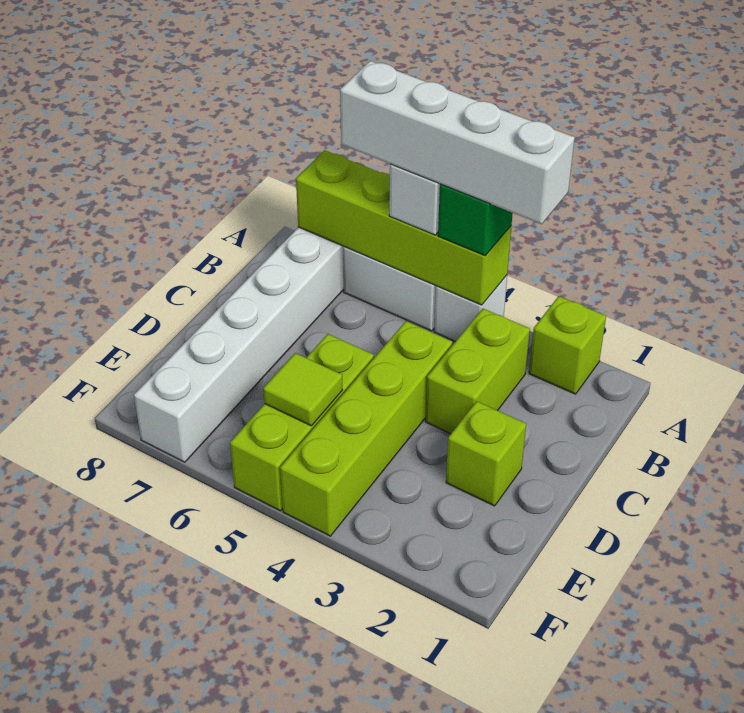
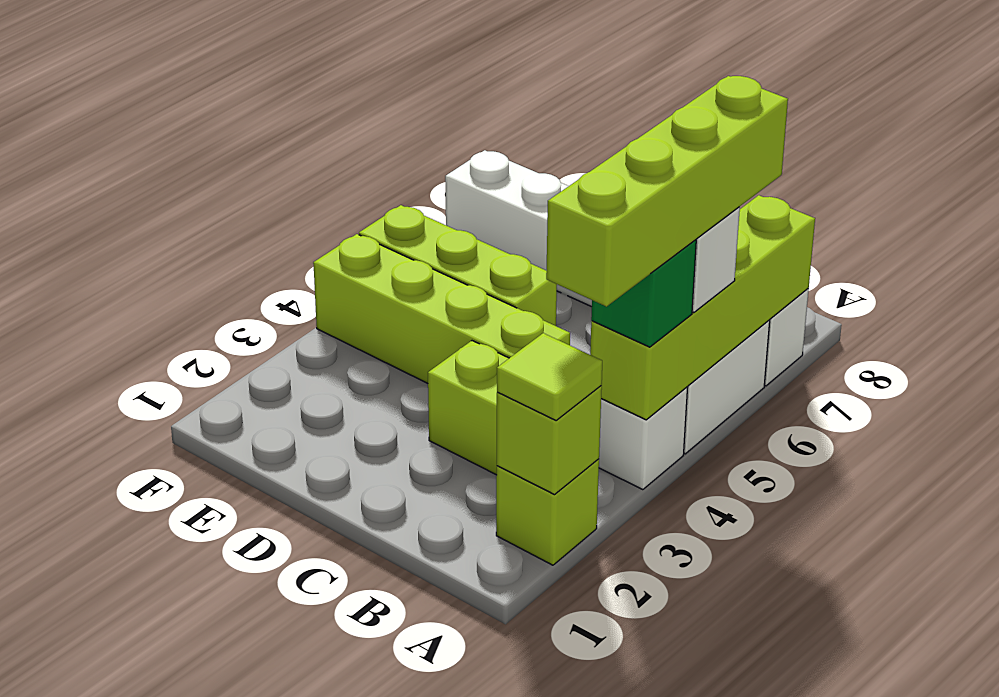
white 1x4 brick [340,61,575,224] -> lime 1x4 brick [546,76,788,307]
lime 1x1 brick [446,401,526,506] -> lime 1x1 brick moved to [497,386,602,495]
lime 1x1 tile [263,353,342,426] -> lime 1x1 tile moved to [497,333,602,420]

